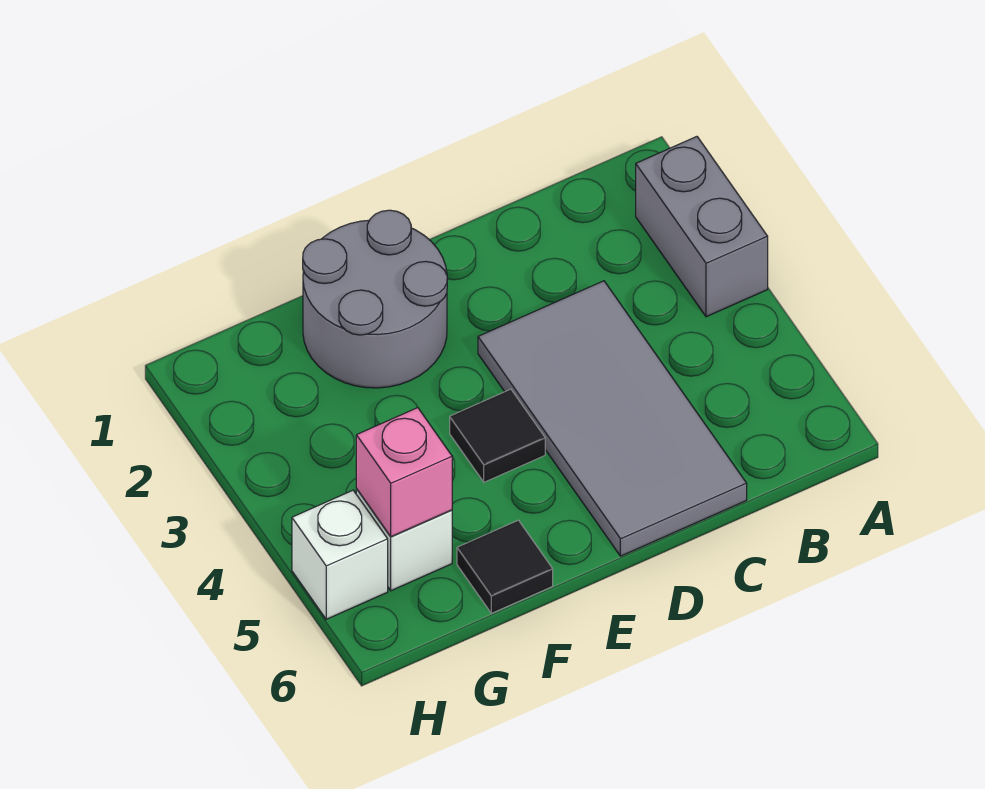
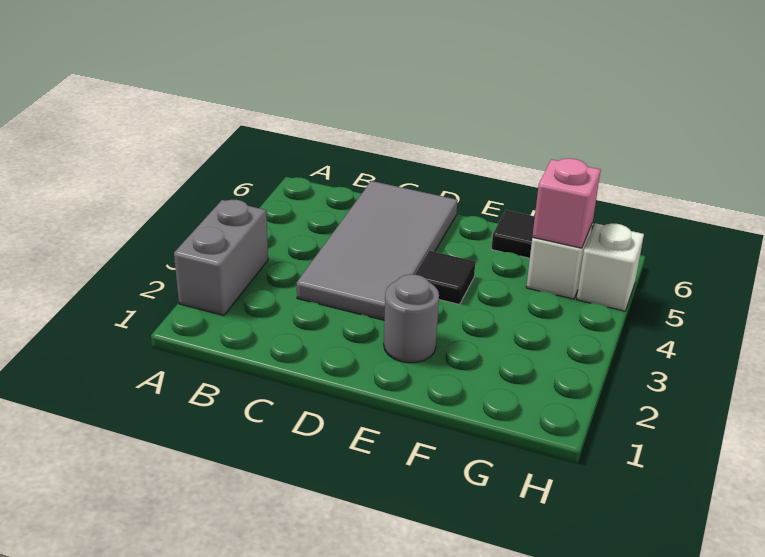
grey 2x2 round brick [303,210,447,388] -> grey 1x1 round brick [384,274,439,363]

